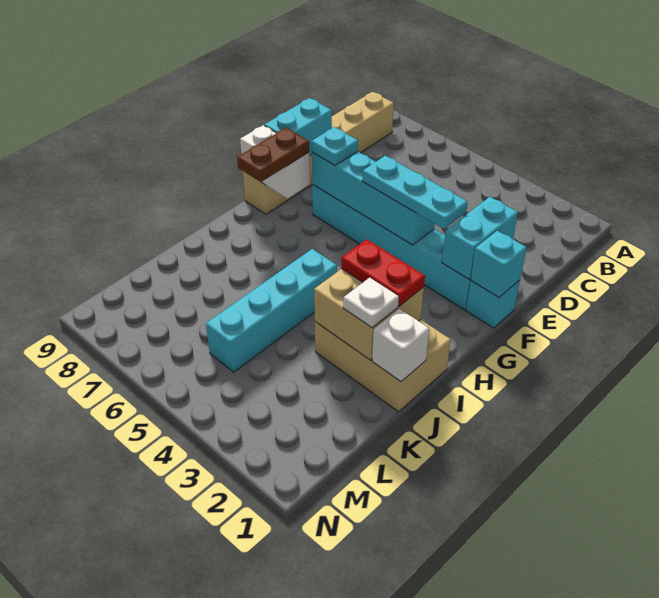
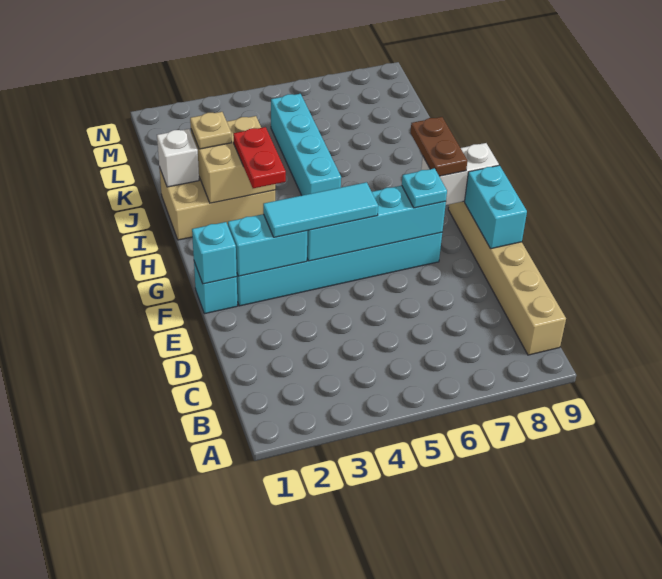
cyan 1x2 brick [442,197,518,279] -> cyan 1x2 brick turned to [228,214,307,276]
cyan 1x3 plate [362,156,468,229] -> cyan 1x3 tile [263,182,378,237]
red 1x2 plate [341,239,425,306] -> red 1x2 plate turned to [233,127,286,188]
white 1x1 plate [343,278,399,328] -> tan 1x1 plate [190,112,232,149]

